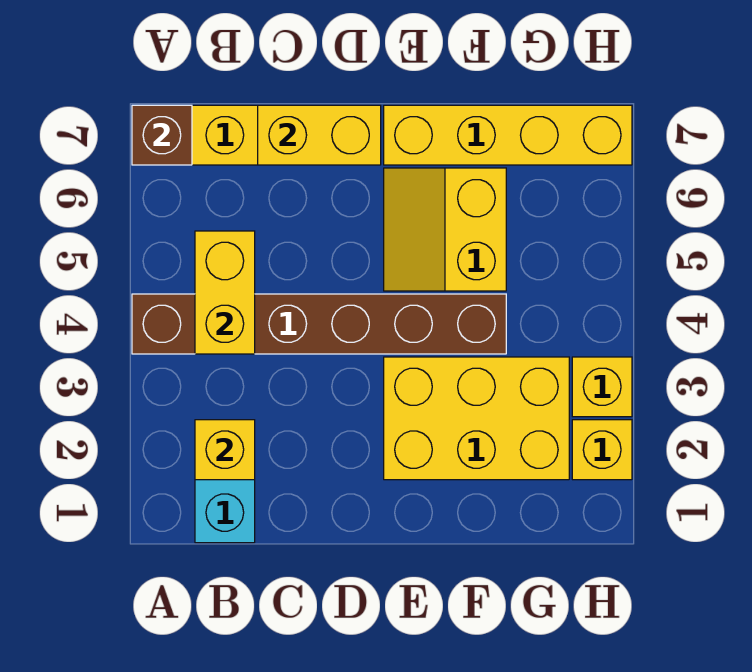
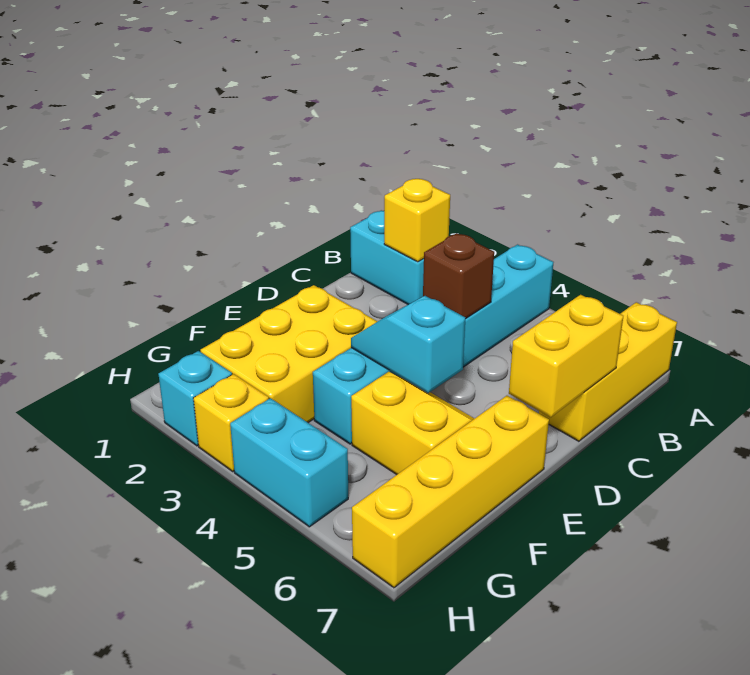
brown 1x6 brick [132,294,506,354] -> cyan 1x6 brick [313,245,554,444]
brown 1x1 brick [132,105,192,165] -> brown 1x1 brick moved to [423,233,494,318]
yellow 1x2 brick [195,231,255,354] -> none
none -> cyan 1x2 slope [351,296,466,393]
yellow 1x1 brick [572,420,632,480] -> cyan 1x1 brick [158,351,232,446]
none -> cyan 1x2 brick [230,398,348,527]

